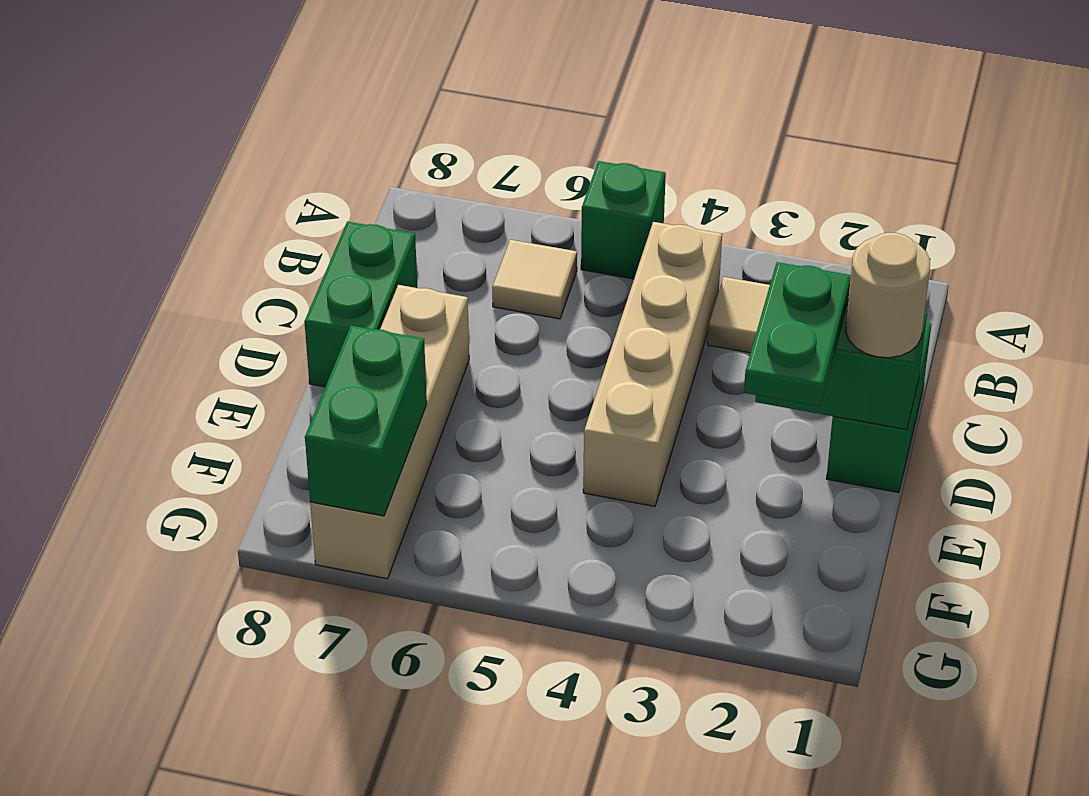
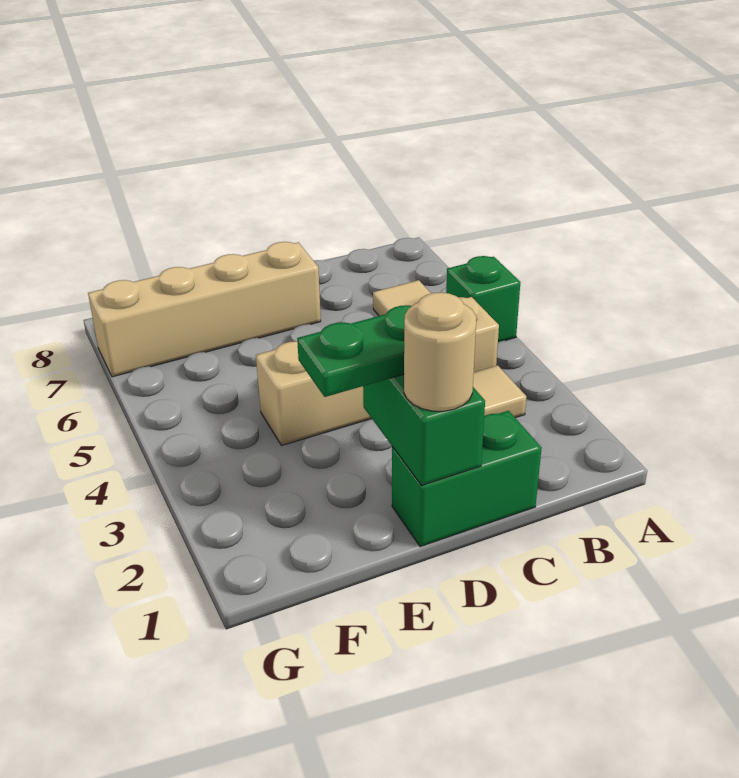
green 1x2 brick [304,222,417,387] -> none
green 1x2 brick [305,325,427,516] -> none

